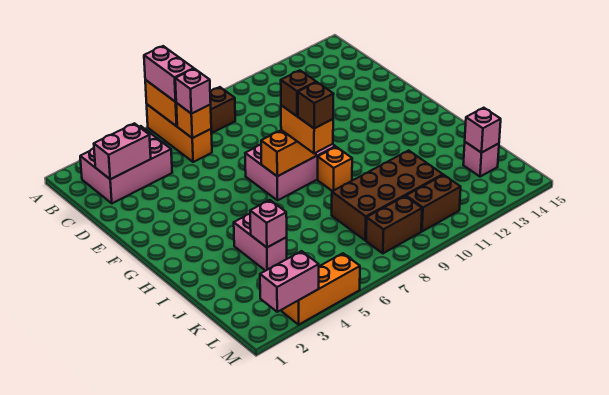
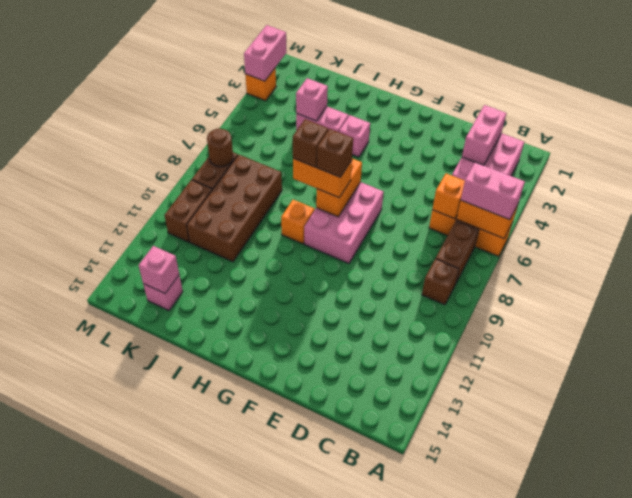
none -> brown 1x1 brick [422,259,459,305]
pink 1x1 brick [175,69,211,114] -> pink 1x1 brick moved to [339,115,370,157]
none -> brown 1x1 round brick [207,128,233,167]
orange 1x3 brick [282,253,360,325] -> orange 1x1 brick [245,68,276,101]

